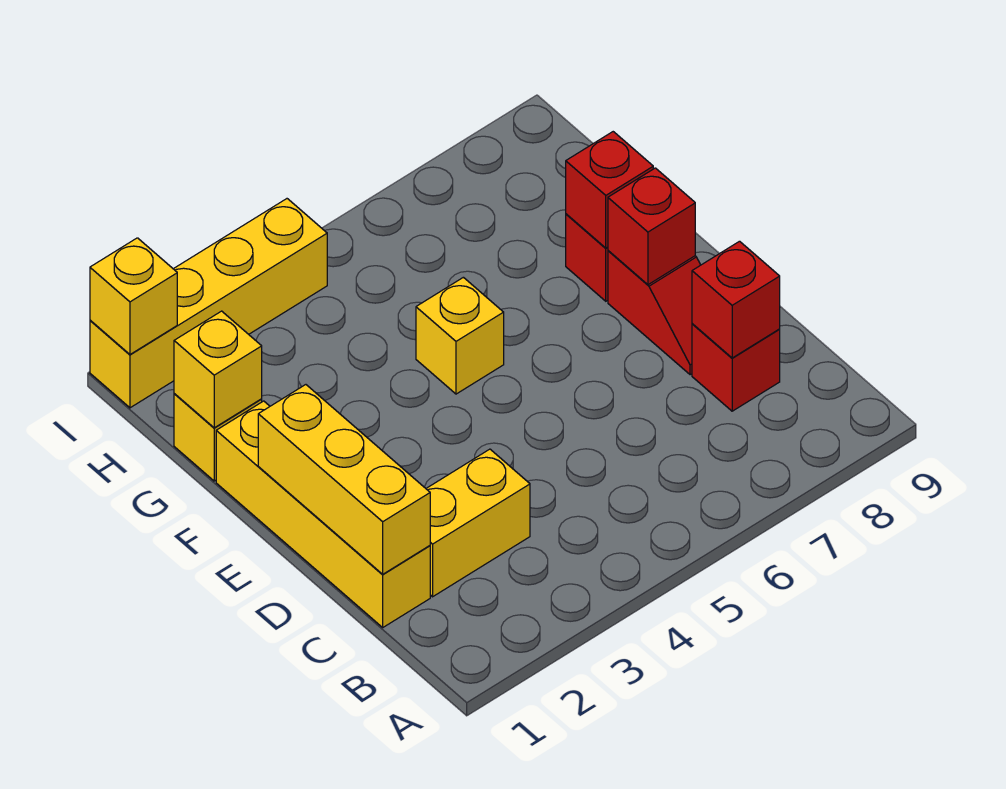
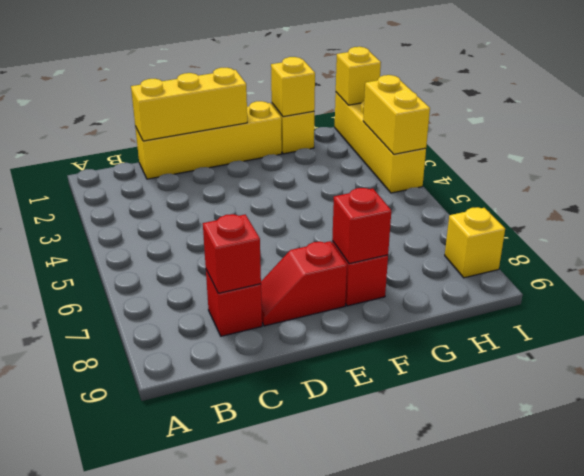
yellow 1x2 brick [426,449,530,597] -> yellow 1x2 brick moved to [363,75,430,154]
red 1x1 brick [608,168,695,285] -> none
yellow 1x1 brick [416,277,504,394] -> yellow 1x1 brick moved to [445,207,505,278]

